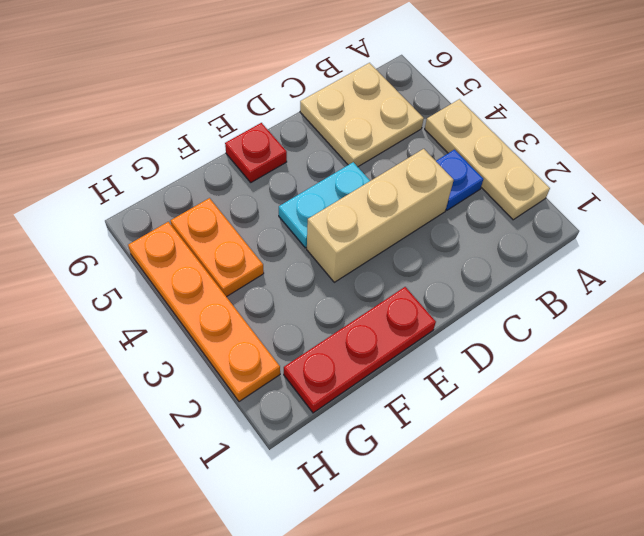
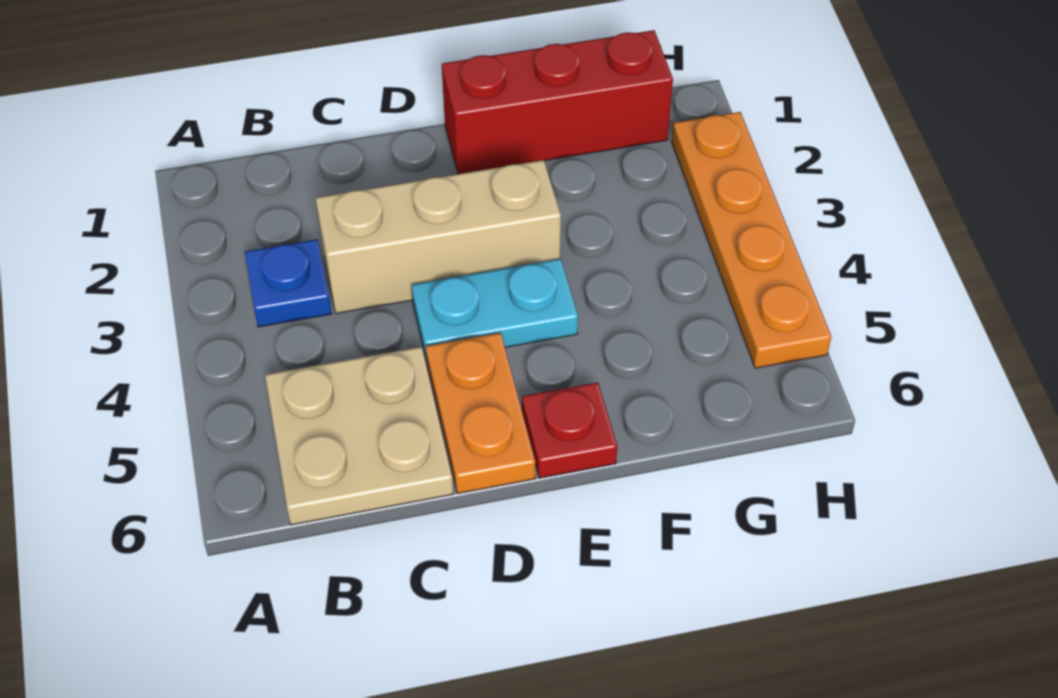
tan 1x3 plate [425,99,550,220] -> none
red 1x3 plate [284,287,436,413] -> red 1x3 brick [442,30,673,174]
orange 1x2 plate [171,198,264,297] -> orange 1x2 plate moved to [426,333,535,493]

